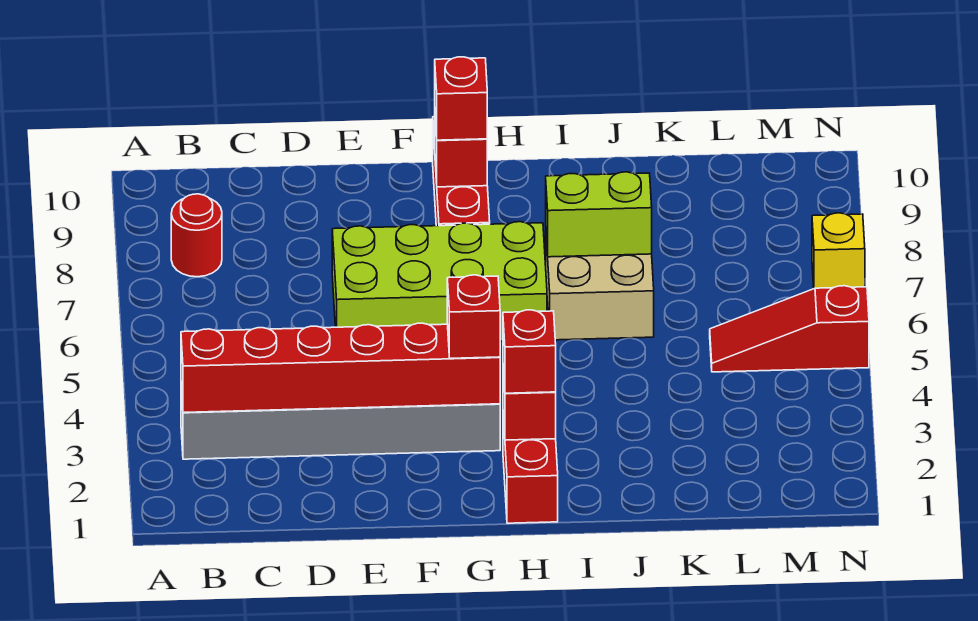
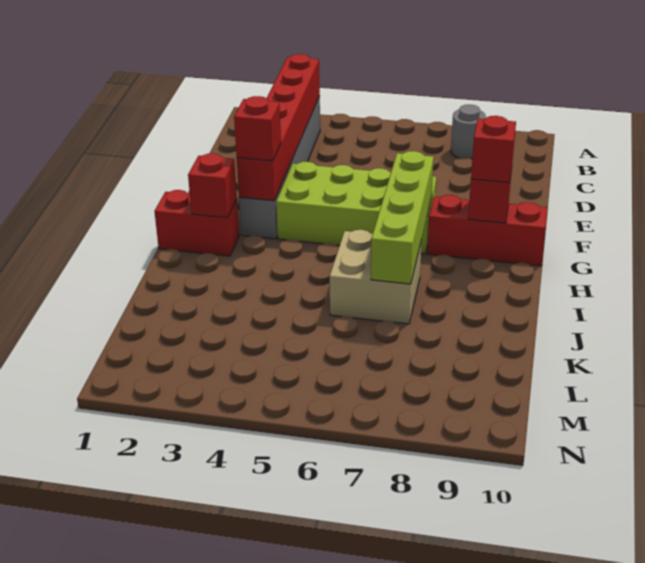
red 1x1 round brick [171,194,222,277] -> grey 1x1 round brick [451,105,486,159]
lime 2x4 brick [332,222,547,341] -> lime 2x4 brick turned to [276,162,436,254]
red 1x1 brick [503,310,556,393] -> none
lime 1x2 brick [546,172,652,257] -> lime 1x4 brick [371,151,434,284]
red 1x3 slope [710,286,869,372] -> none
yellow 1x1 brick [812,213,865,288] -> none

